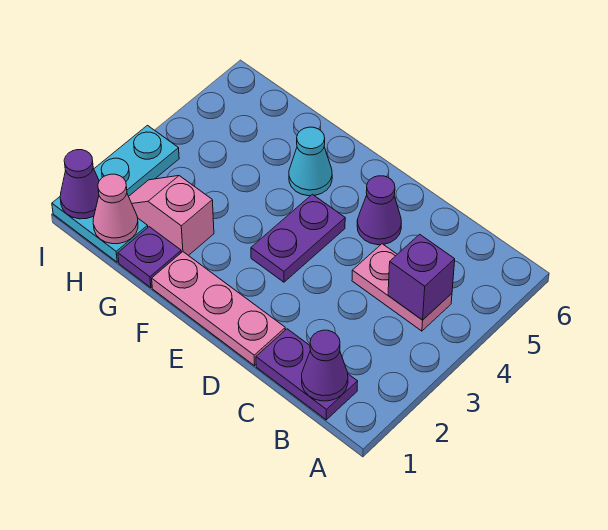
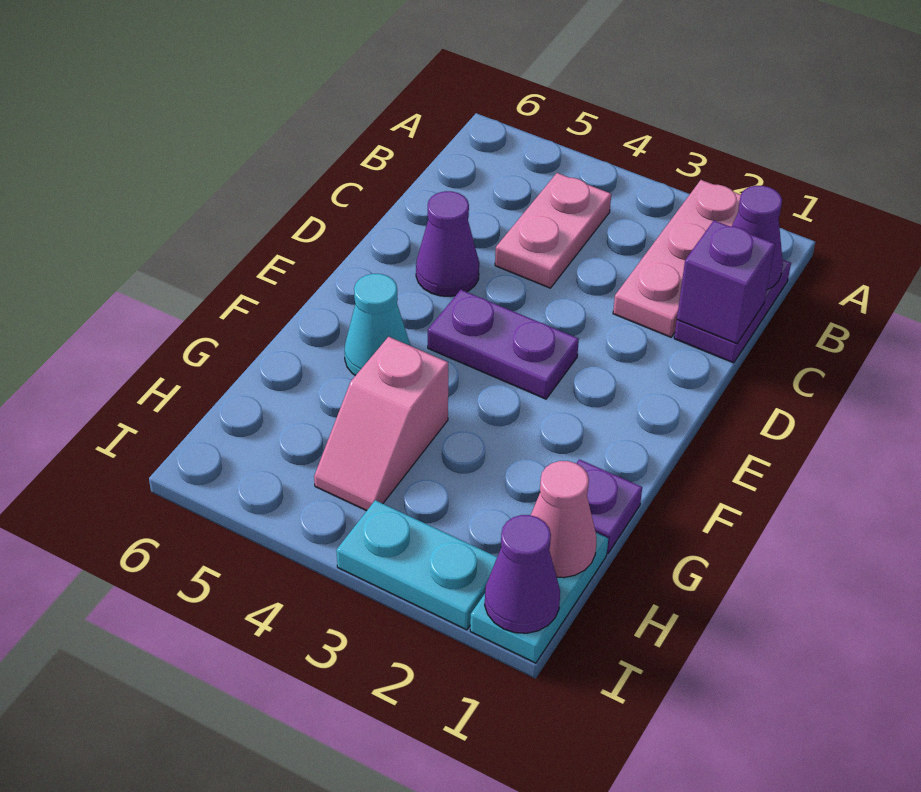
purple 1x1 brick [388,234,455,320] -> purple 1x1 brick moved to [677,221,775,344]
pink 1x3 plate [152,252,285,366] -> pink 1x3 plate moved to [613,180,741,337]
pink 1x2 slope [129,176,214,256] -> pink 1x2 slope moved to [314,337,448,511]

